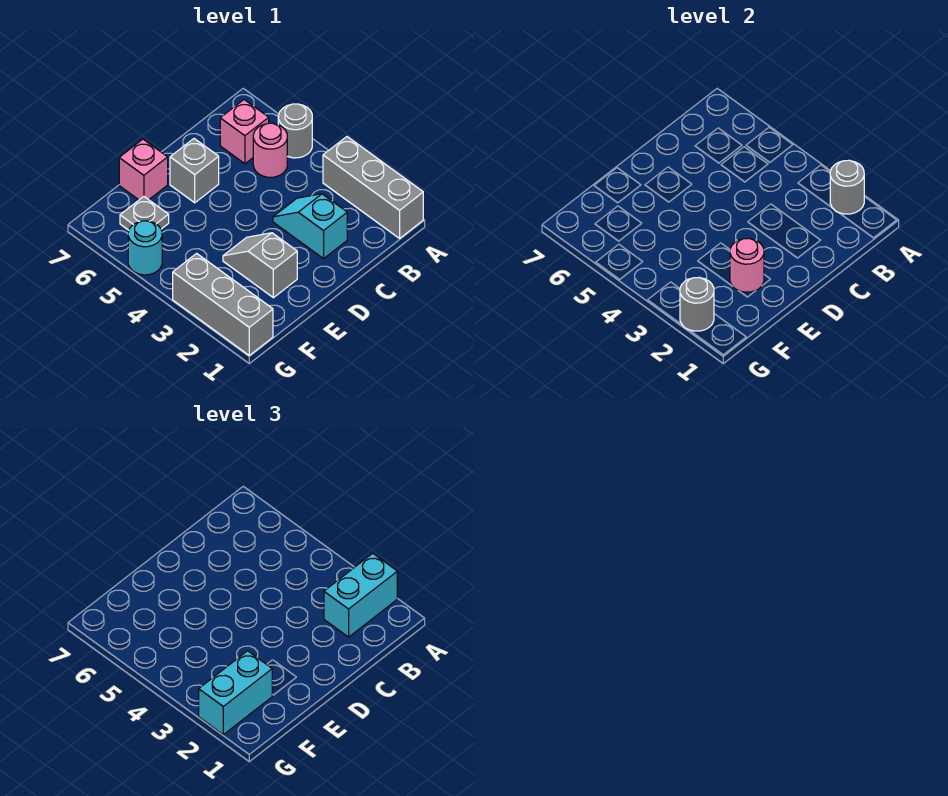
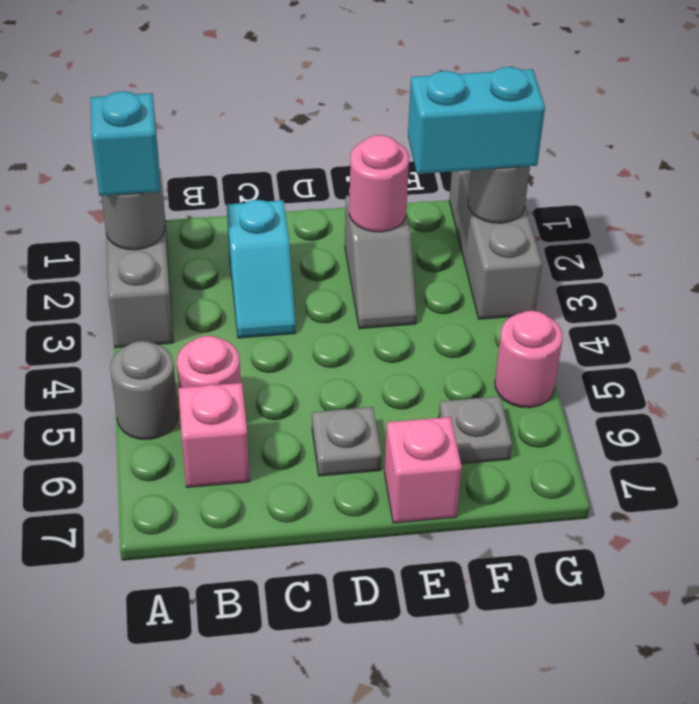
cyan 1x2 brick [324,553,397,637] -> cyan 1x1 brick [91,91,161,196]
grey 1x1 brick [170,139,219,203] -> grey 1x1 plate [312,407,381,476]
cyan 1x1 round brick [128,221,162,275] -> pink 1x1 round brick [495,311,563,408]

